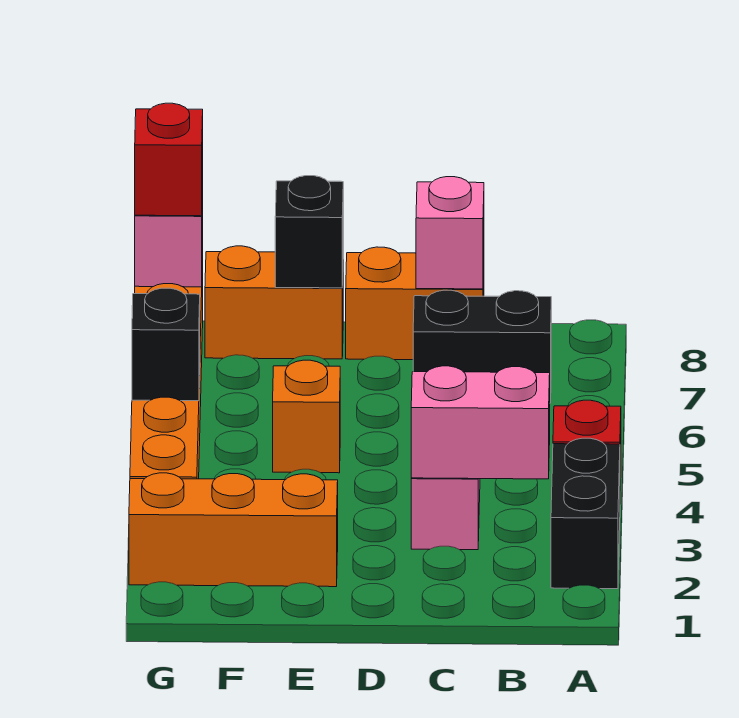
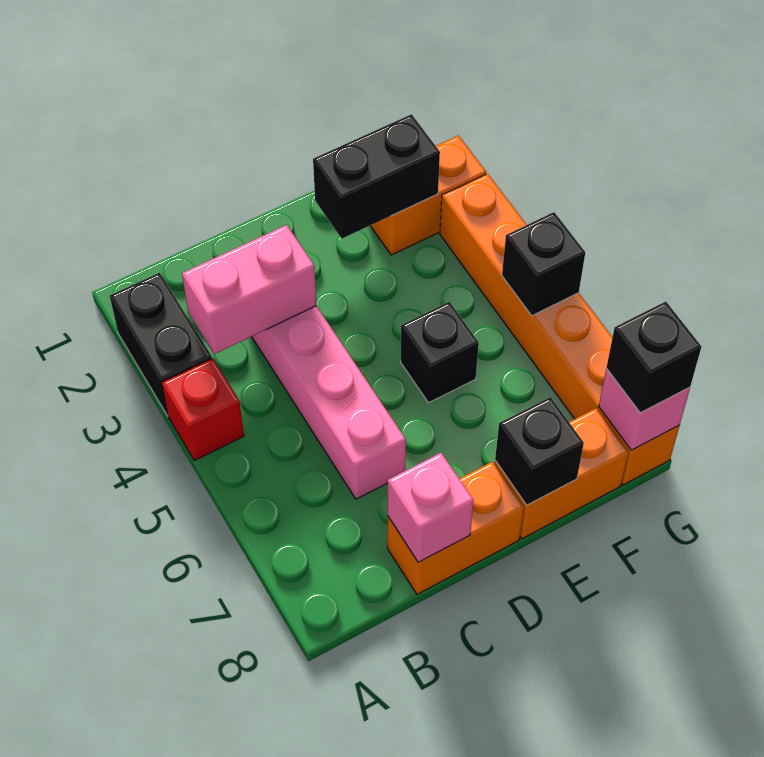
black 1x2 brick [413,290,551,403] -> black 1x2 brick moved to [313,114,440,238]
orange 1x3 brick [129,473,338,587] -> orange 1x2 brick [370,136,486,255]
orange 1x1 brick [273,360,340,473] -> black 1x1 brick [401,302,479,403]
red 1x1 brick [135,103,203,216] -> black 1x1 brick [606,302,701,413]

